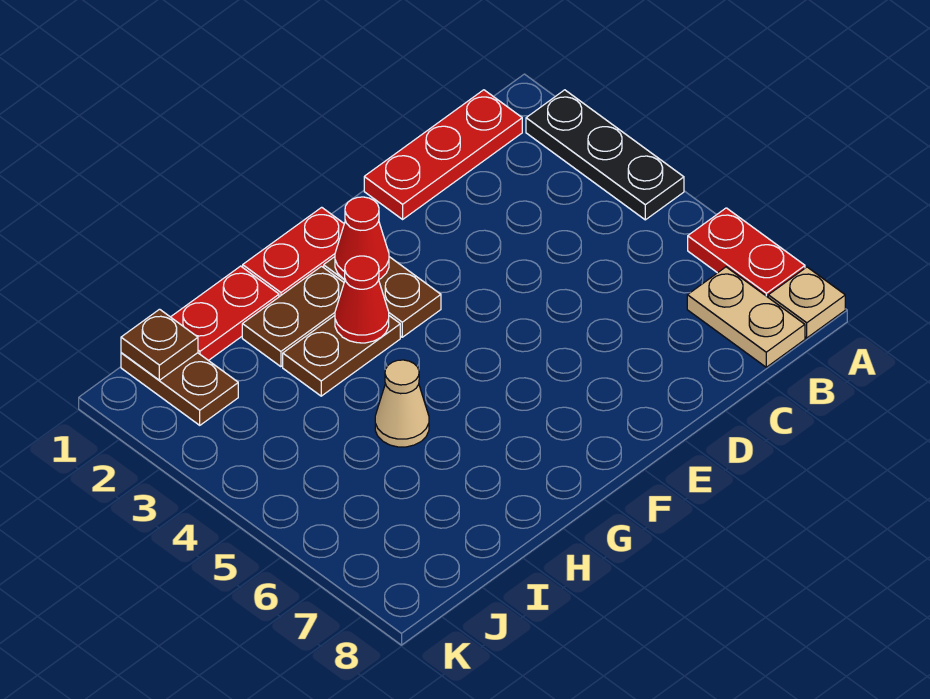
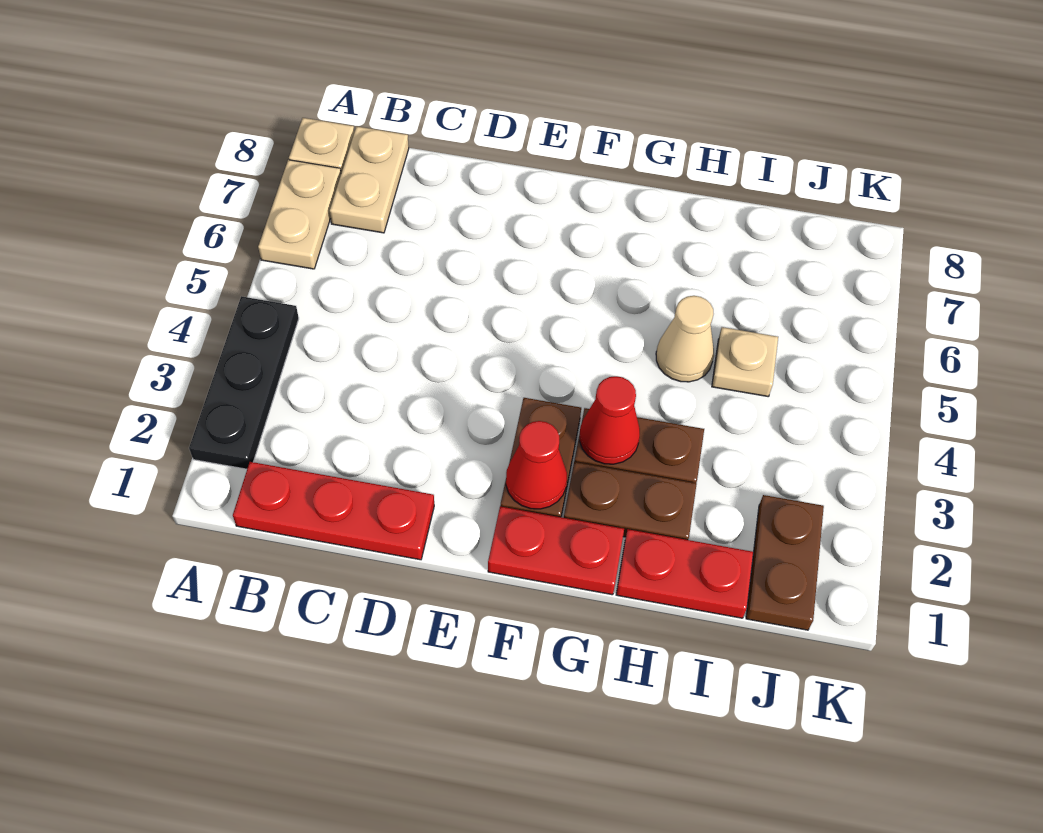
red 1x2 plate [688,208,805,297] -> tan 1x2 plate [258,160,341,269]
none -> tan 1x1 plate [712,327,778,397]
brown 1x1 plate [121,309,198,380] -> none

